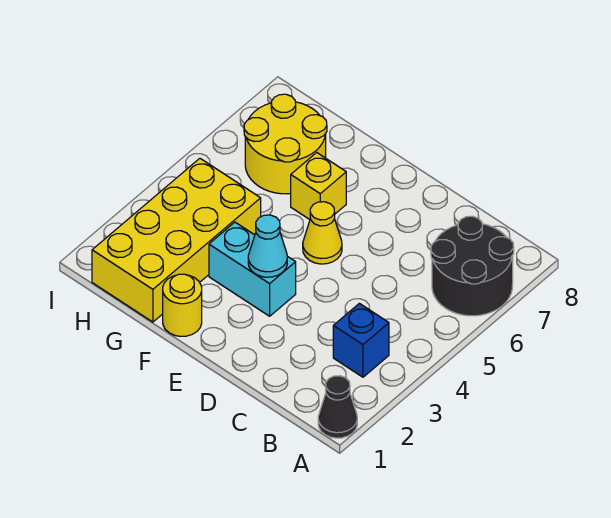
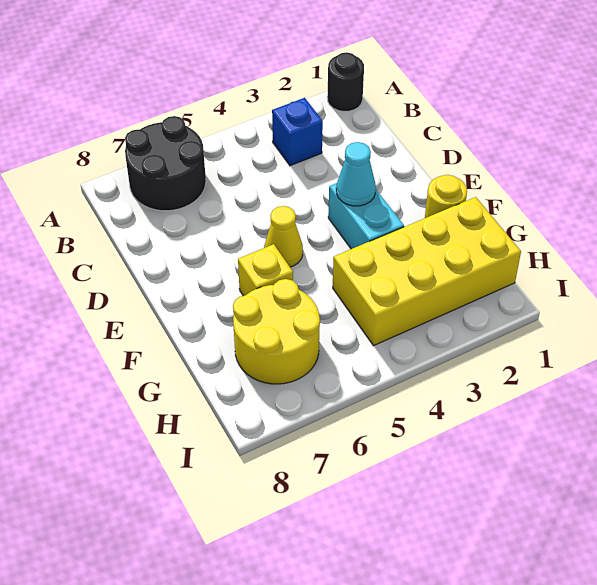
black 1x1 cone [318,376,357,438] -> black 1x1 round brick [327,52,364,111]

